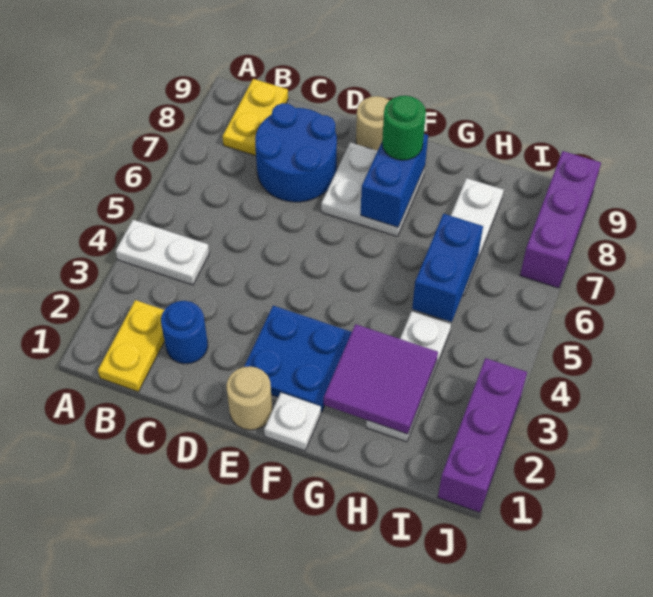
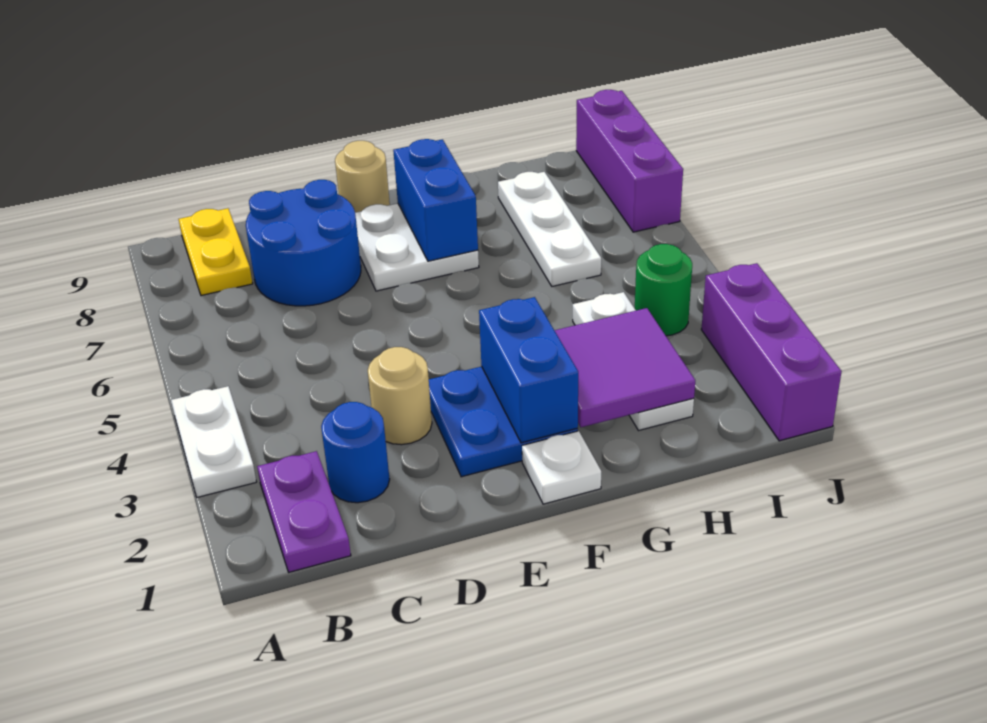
white 1x2 plate [116,220,209,285] -> white 1x2 plate turned to [171,386,256,497]
yellow 1x2 plate [98,300,165,392] -> purple 1x2 plate [257,451,351,572]
tan 1x1 round brick [226,366,272,430] -> tan 1x1 round brick moved to [368,347,432,445]
green 1x1 round brick [382,96,426,160] -> green 1x1 round brick moved to [635,244,692,336]
blue 1x2 brick [412,214,483,322] -> blue 1x2 brick moved to [479,297,578,443]

